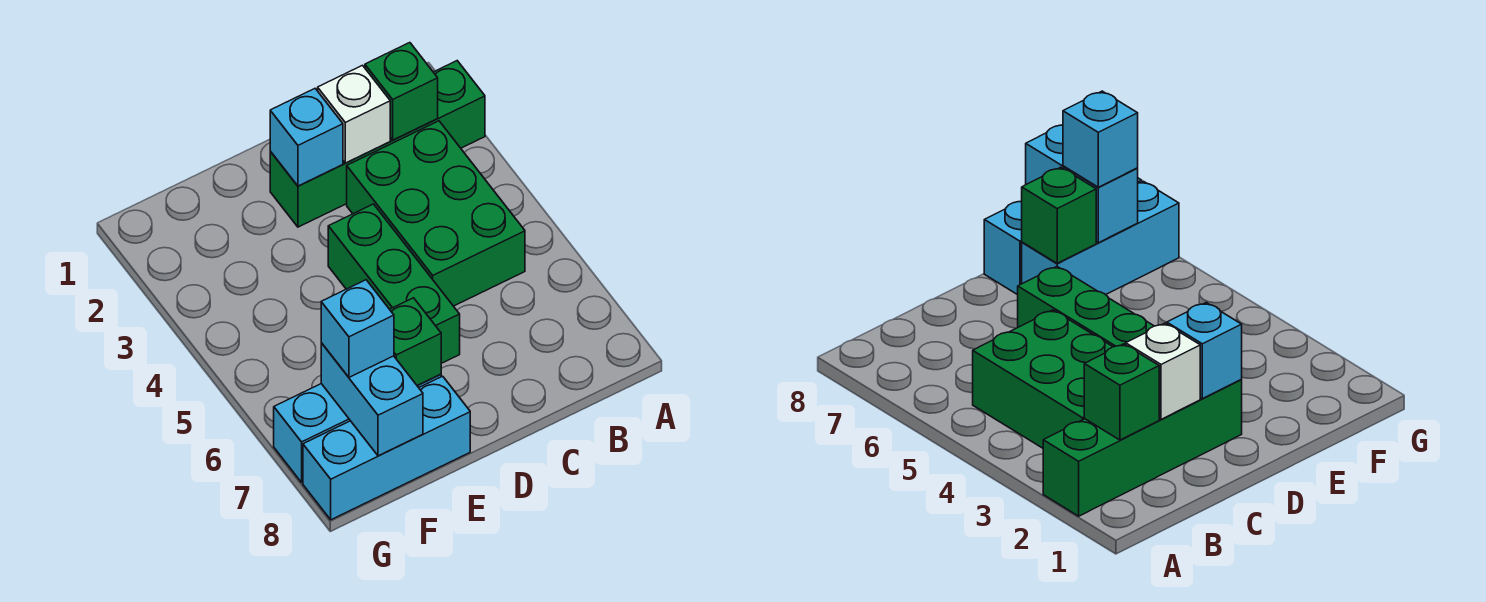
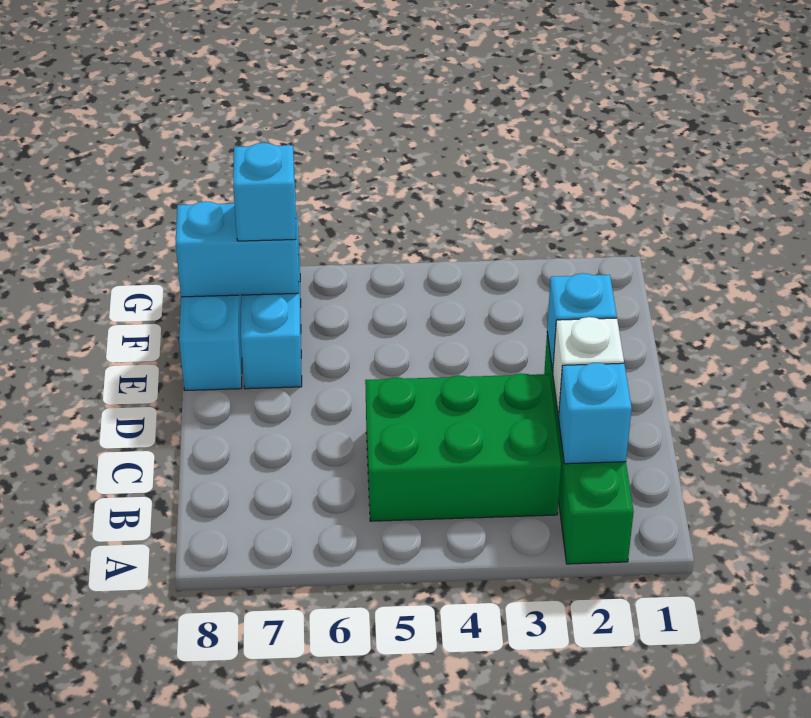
green 1x1 brick [365,43,438,140] -> cyan 1x1 brick [558,363,632,464]
green 1x3 brick [328,204,460,363] -> none
green 1x1 brick [390,298,441,385] -> none

